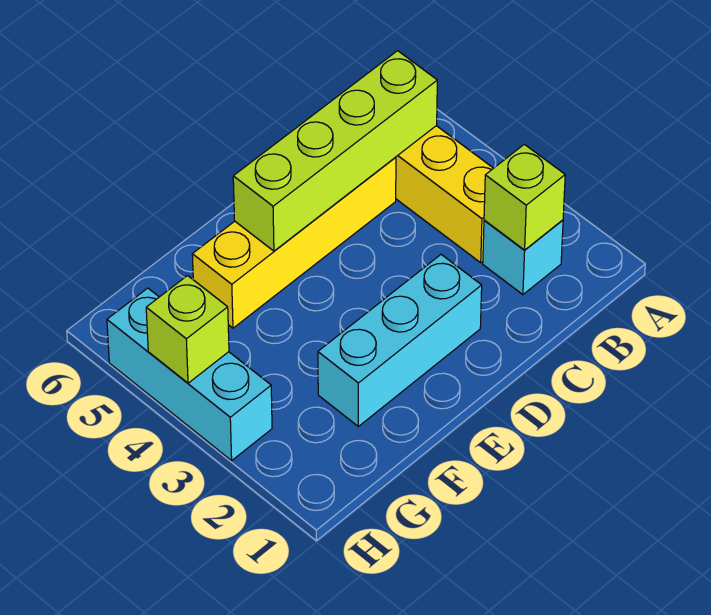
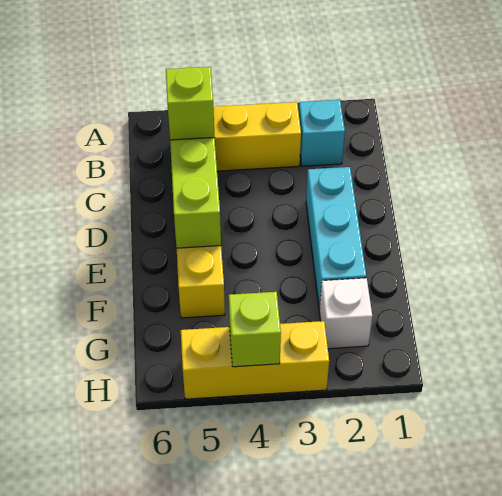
lime 1x1 brick [484,144,565,250] -> lime 1x1 brick moved to [166,67,215,140]
none -> white 1x1 brick [319,278,372,349]
cyan 1x3 brick [107,288,272,461] -> yellow 1x3 brick [181,321,329,399]

